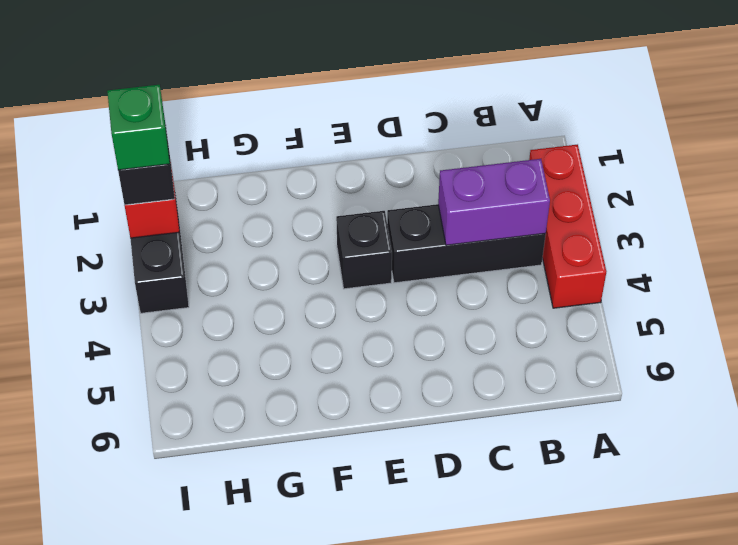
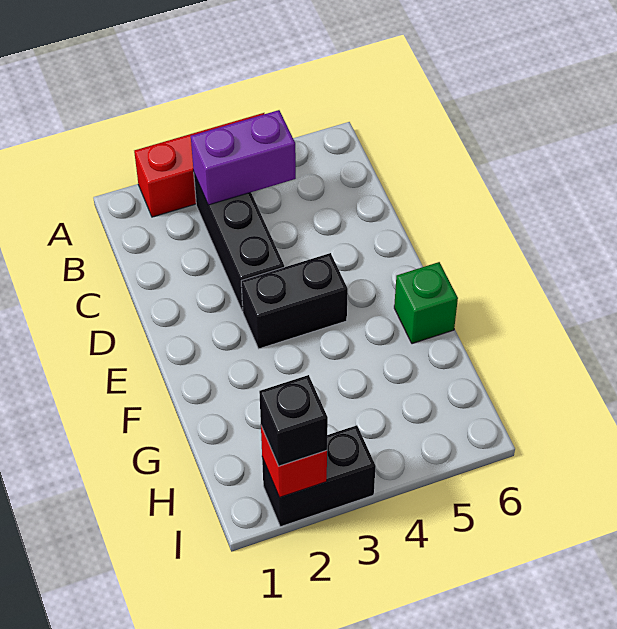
purple 1x2 brick [438,159,550,245] -> purple 1x2 brick turned to [191,110,296,205]
black 1x1 brick [336,211,392,289] -> black 1x2 brick [241,253,348,349]
green 1x1 brick [107,85,170,170] -> green 1x1 brick moved to [394,262,458,344]

